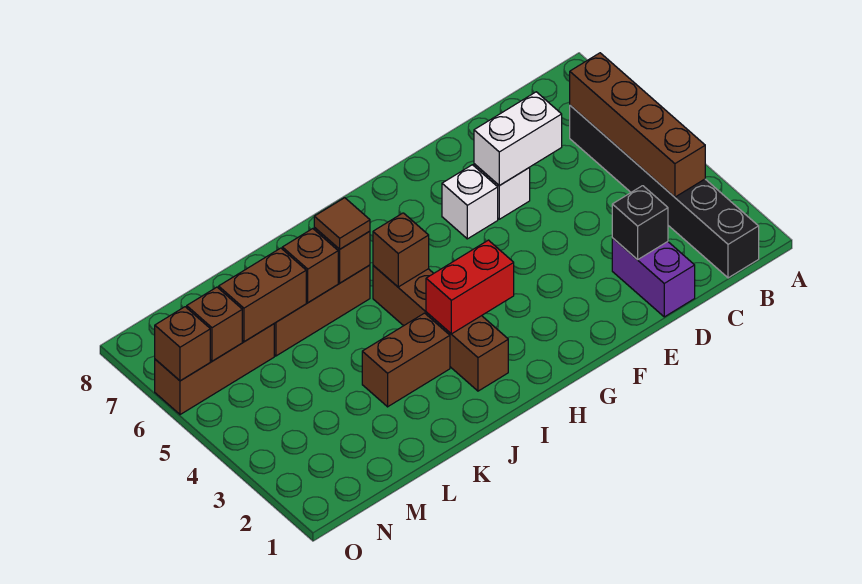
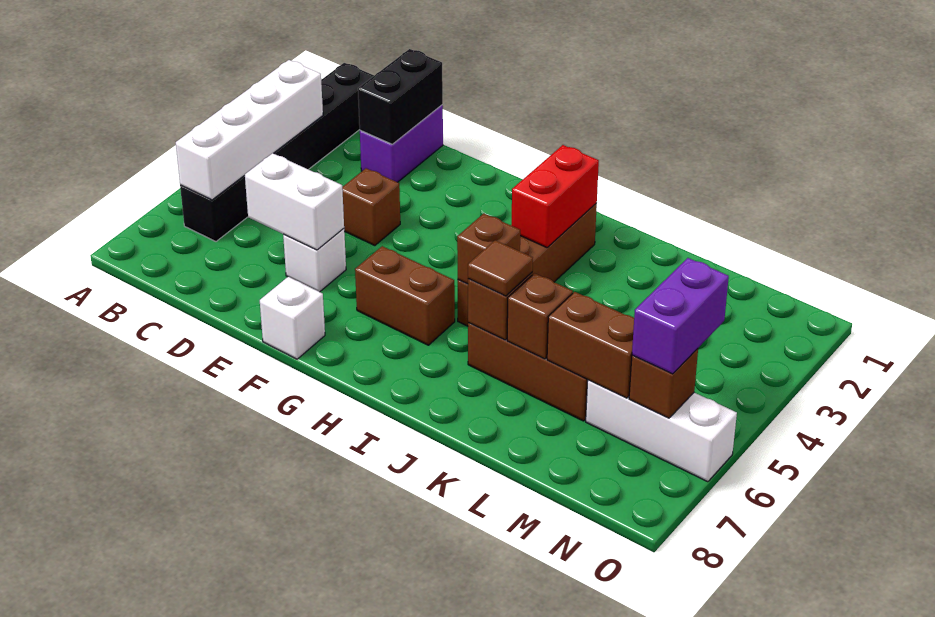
brown 1x4 brick [570,53,705,197] -> white 1x4 brick [176,60,323,200]
black 1x1 brick [612,186,668,260] -> black 1x2 brick [358,49,443,144]
white 1x1 brick [442,165,498,239] -> white 1x1 brick moved to [260,277,325,359]
red 1x2 brick [426,240,514,334] -> red 1x2 brick turned to [511,145,599,248]
brown 1x2 brick [362,313,450,407] -> brown 1x2 brick moved to [355,246,455,345]
brown 1x3 brick [155,324,274,415] -> white 1x3 brick [586,380,737,482]
none -> purple 1x2 brick [632,258,729,374]
brown 1x1 brick [155,307,210,381] -> brown 1x1 brick moved to [342,168,400,246]

